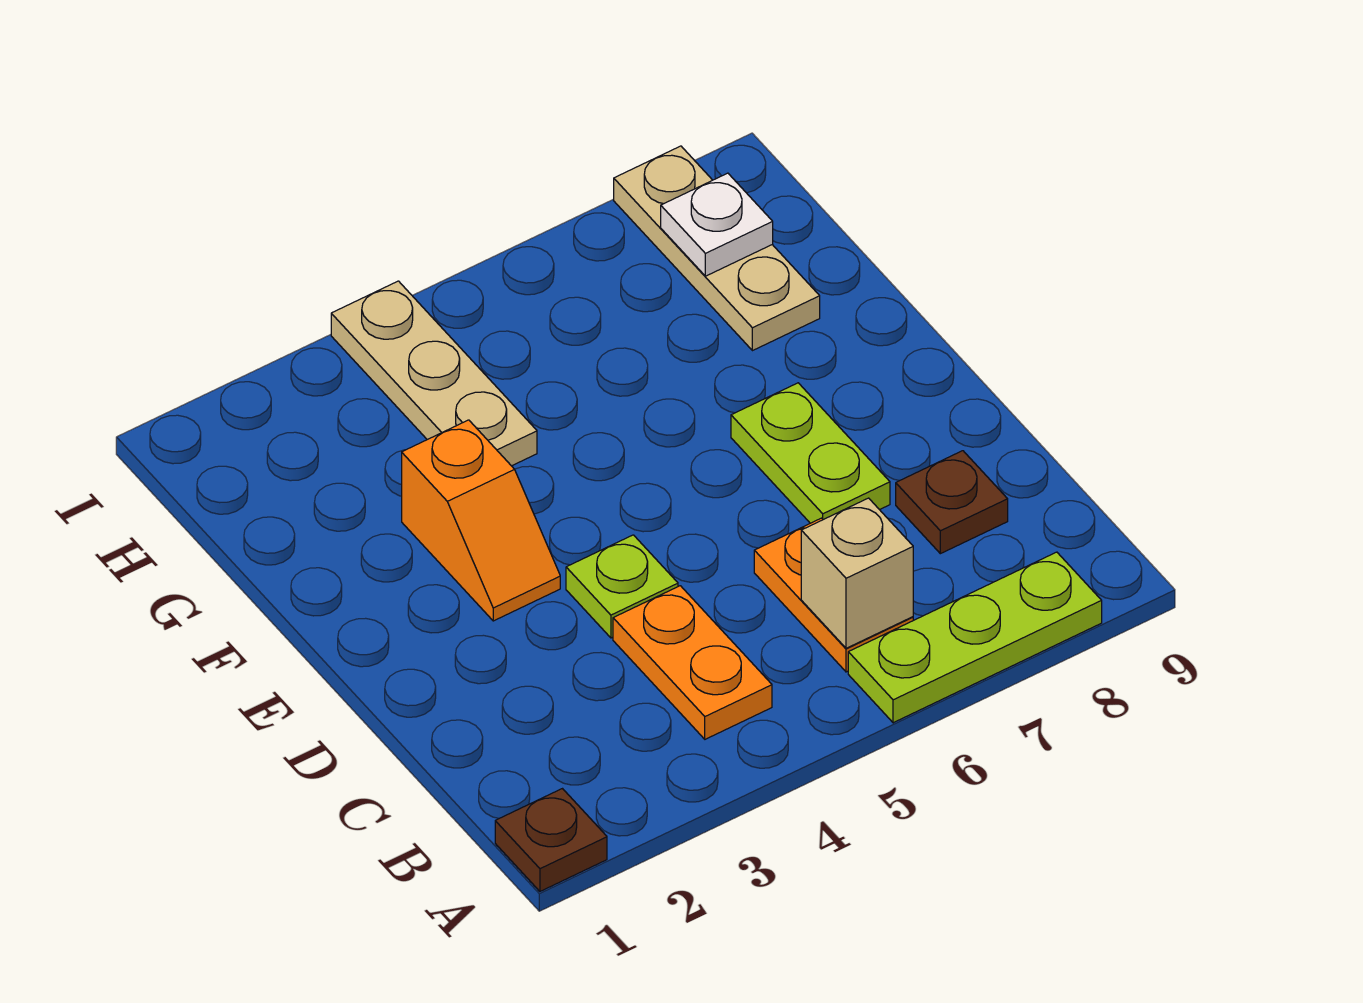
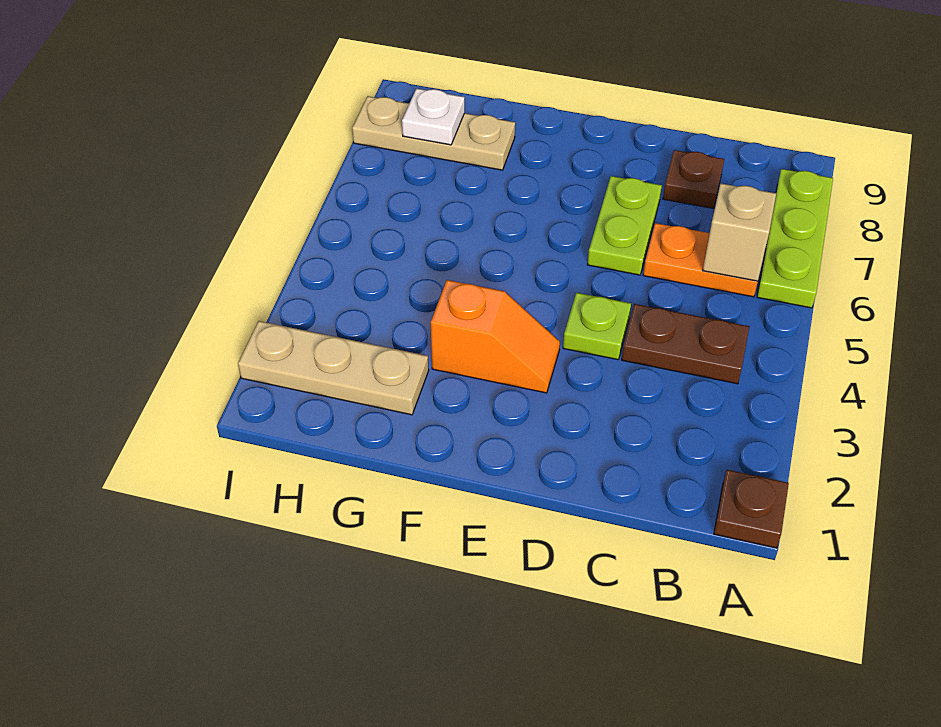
orange 1x2 plate [613,586,772,739] -> brown 1x2 plate [622,304,749,384]
lime 1x2 plate [731,383,890,523] -> lime 1x2 plate turned to [587,176,662,275]
tan 1x3 plate [331,281,537,466] -> tan 1x3 plate moved to [238,321,429,415]

